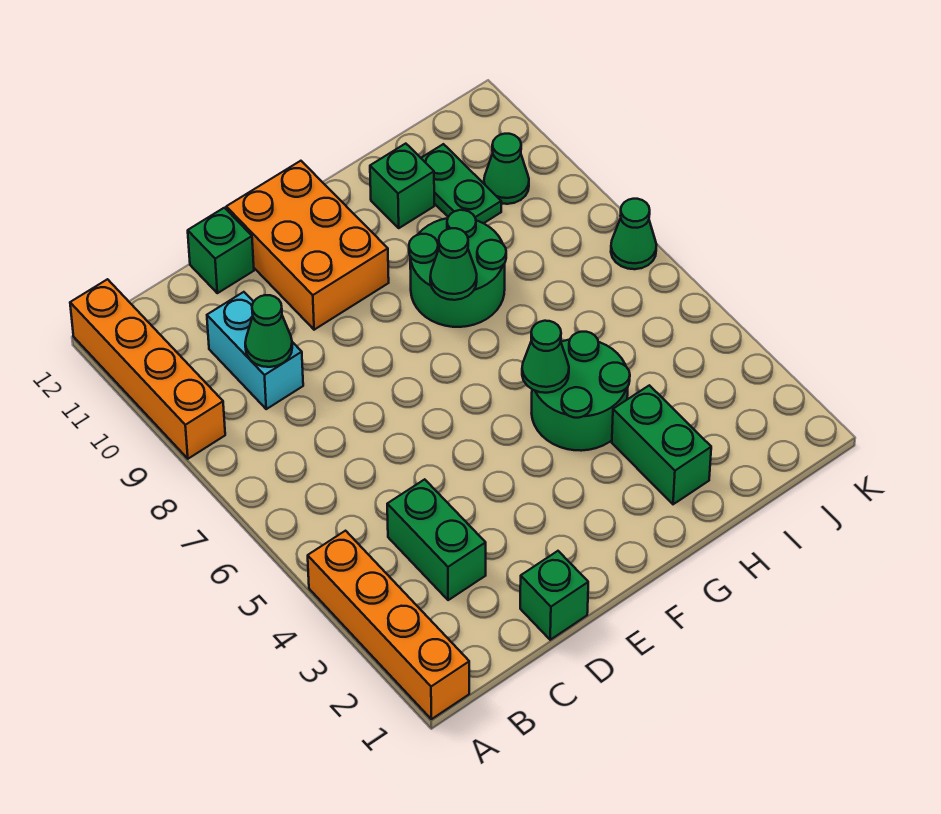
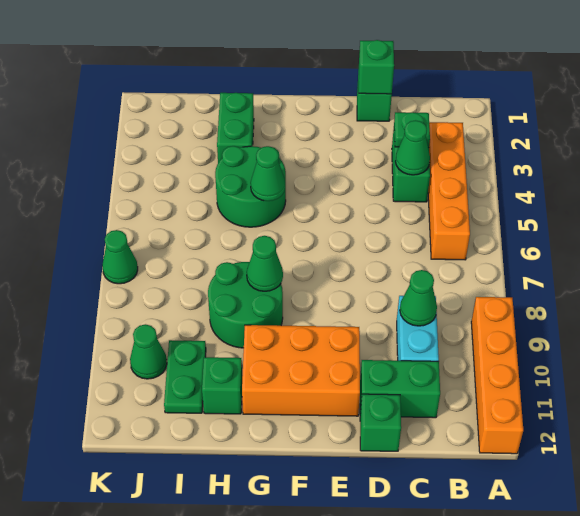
orange 1x4 brick [308,531,469,719] -> orange 1x4 brick moved to [428,122,470,260]
none -> green 1x1 plate [394,112,430,148]
none -> green 1x1 cone [395,120,430,175]
none -> green 1x2 brick [360,360,440,418]
none -> green 1x1 brick [359,40,394,94]
orange 2x3 brick [226,161,389,330] -> orange 2x3 brick turned to [242,325,360,416]

